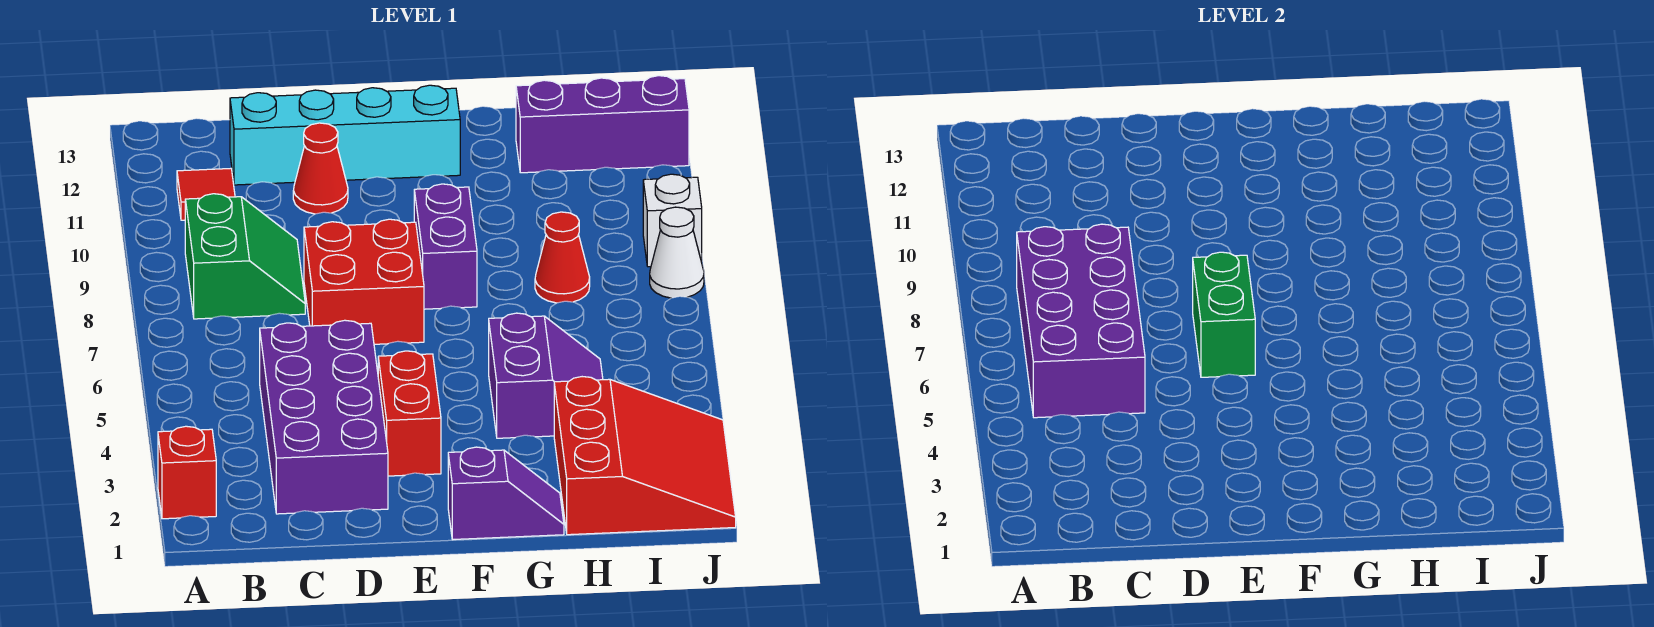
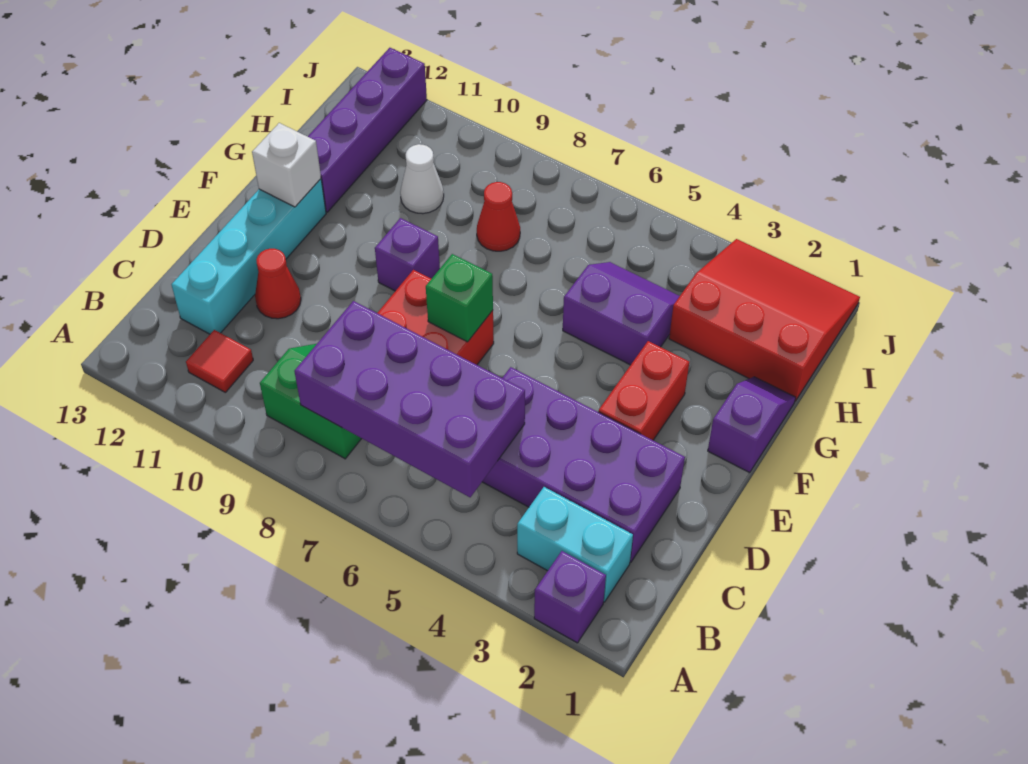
red 1x1 brick [158,426,216,519] -> purple 1x1 brick [534,551,606,643]
none -> cyan 1x2 brick [517,487,633,602]
red 1x2 brick [378,351,441,476] -> red 1x2 brick turned to [598,341,689,440]
green 1x2 brick [1193,252,1255,377] -> green 1x1 brick [426,254,493,342]
purple 1x2 brick [414,184,477,309] -> purple 1x1 brick [375,218,440,291]
purple 1x3 brick [516,76,689,173] -> purple 1x4 brick [308,48,427,212]
white 1x1 cone [650,207,704,298] -> white 1x1 cone moved to [400,144,444,214]
white 1x1 brick [643,174,702,267] -> white 1x1 brick moved to [252,123,321,207]

